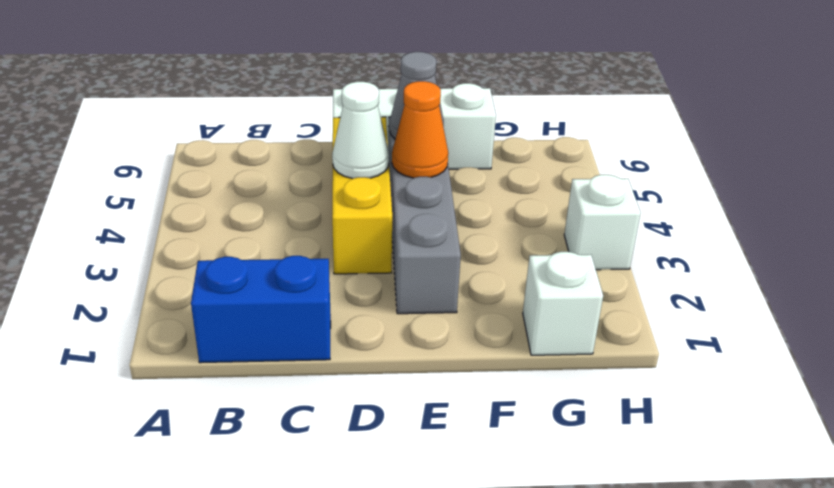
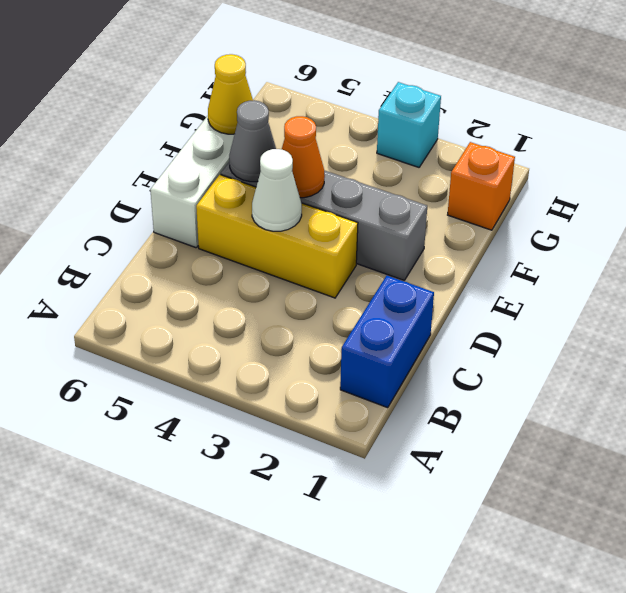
none -> yellow 1x1 cone [208,54,253,134]
white 1x1 brick [523,252,603,355] -> orange 1x1 brick [448,142,515,230]
white 1x1 brick [564,175,641,270] -> cyan 1x1 brick [377,82,441,167]

